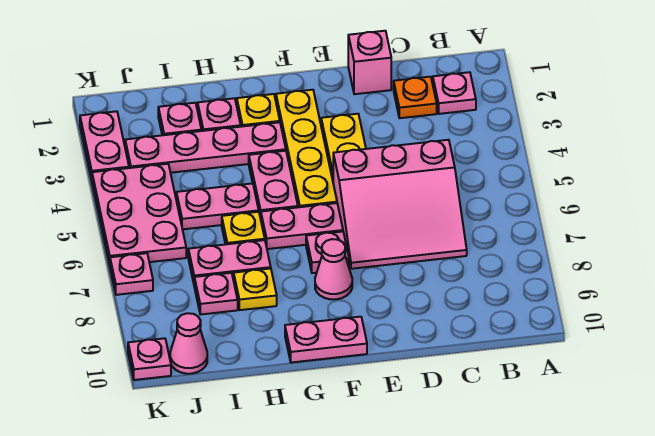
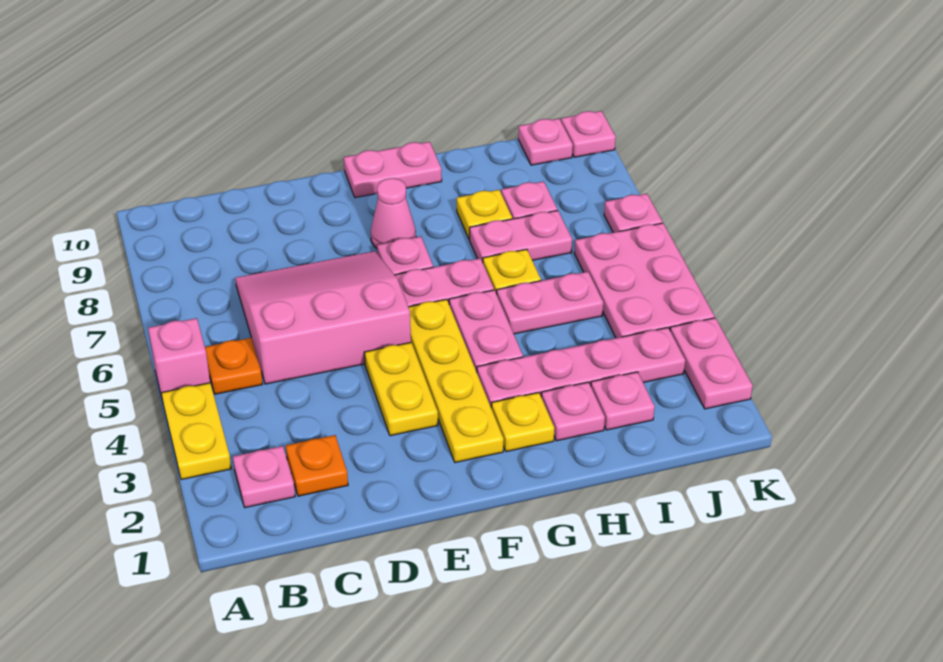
none -> yellow 1x2 plate [161,383,231,480]
none -> orange 1x1 plate [205,338,262,394]
pink 1x1 brick [348,31,391,94] -> pink 1x1 brick moved to [148,318,210,401]
pink 1x1 cone [170,313,207,374] -> pink 1x1 plate [518,119,573,165]

